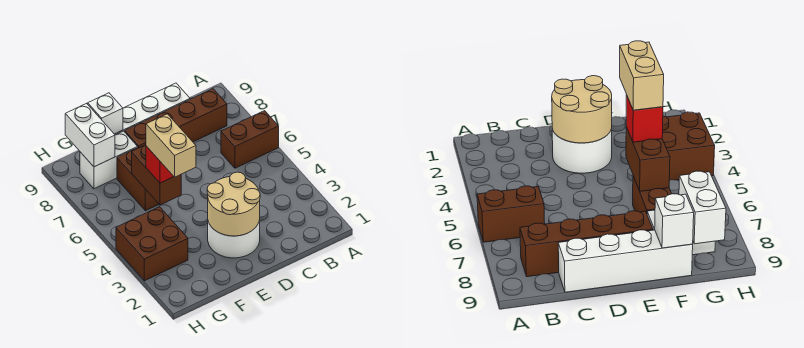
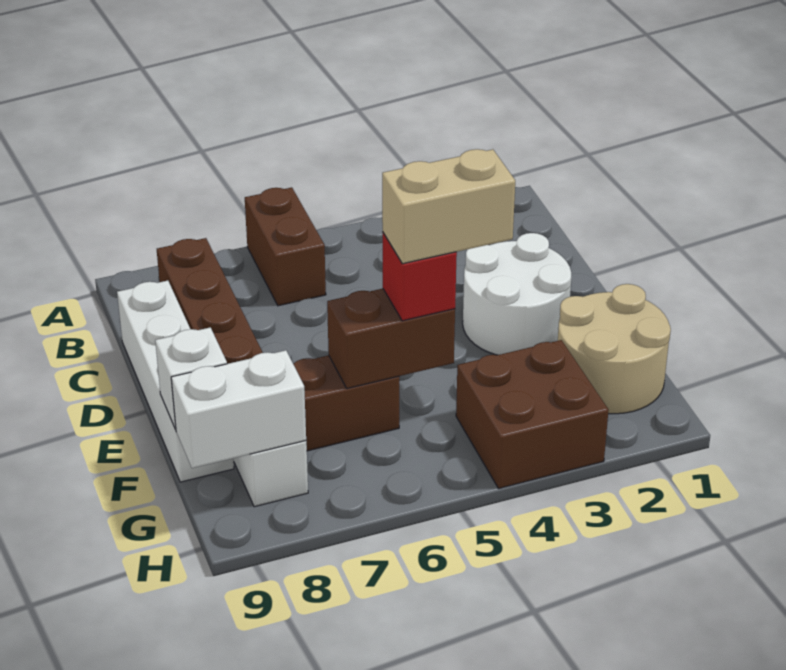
tan 2x2 round brick [207,172,260,236] -> tan 2x2 round brick moved to [558,284,671,414]

